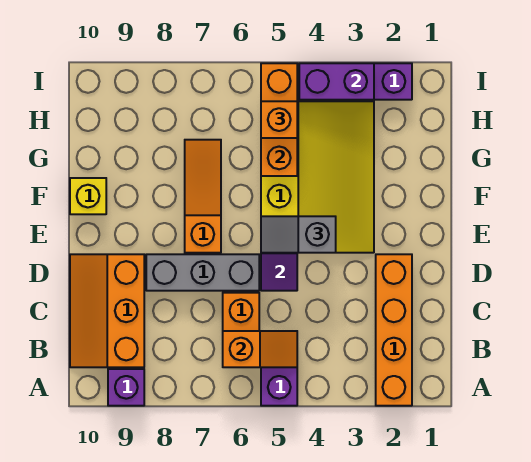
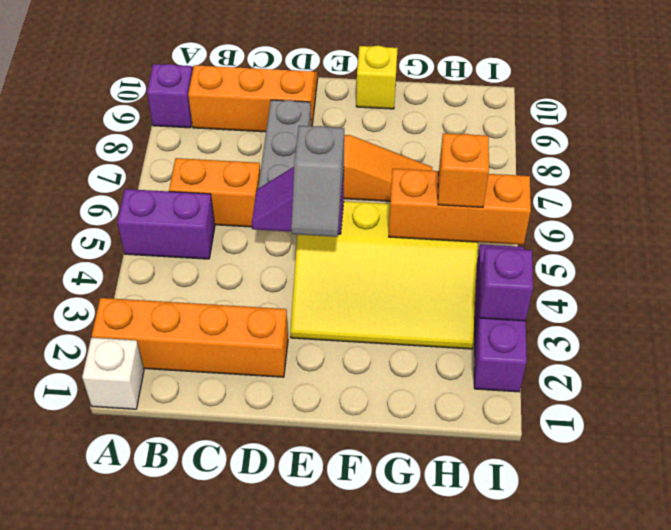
none -> white 1x1 brick [82,338,144,409]
orange 1x2 slope [223,331,297,367] -> none
grey 1x2 slope [261,216,336,253] -> grey 1x2 slope turned to [291,126,344,237]
purple 1x2 brick [299,63,374,100] -> purple 1x1 brick [480,248,533,321]

